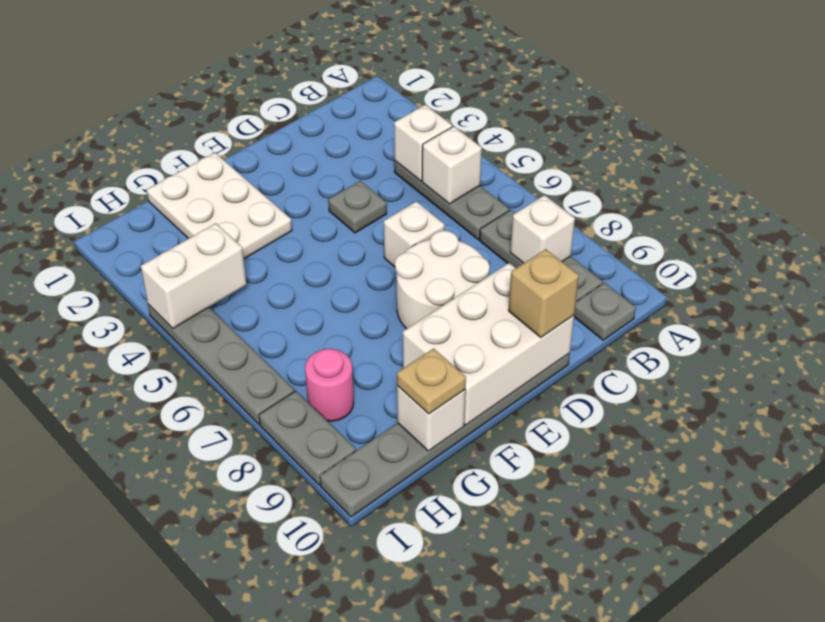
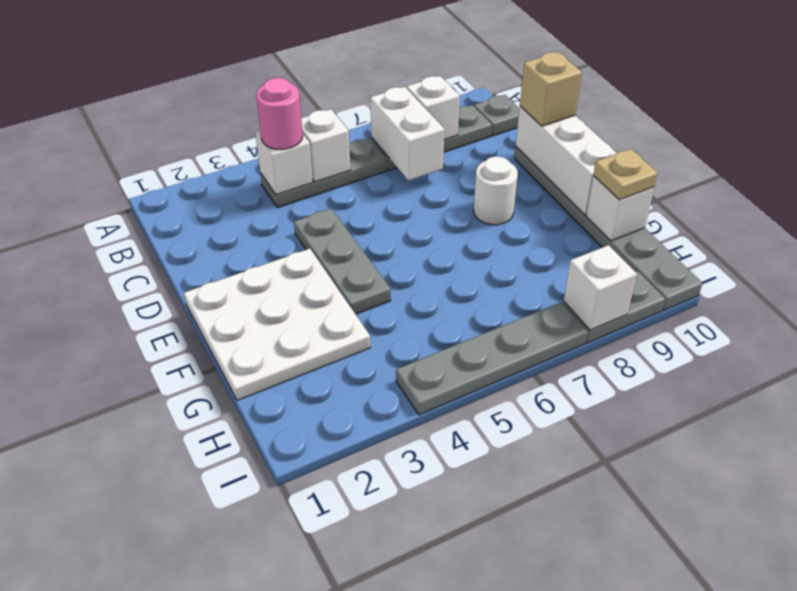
grey 1x1 plate [328,181,387,233] -> grey 1x3 plate [294,209,391,314]
white 1x1 brick [384,201,445,267] -> white 1x1 brick moved to [564,245,637,330]
white 2x2 round brick [395,231,490,329] -> white 1x1 round brick [474,156,518,225]
white 2x3 brick [403,263,574,425] -> white 1x3 brick [516,106,617,215]
white 2x3 plate [147,153,292,259] -> white 3x3 plate [184,249,370,400]
white 1x2 brick [141,223,247,328] -> white 1x2 brick moved to [370,87,445,180]
pink 1x1 round brick [305,349,354,421] -> pink 1x1 round brick moved to [256,78,303,149]

